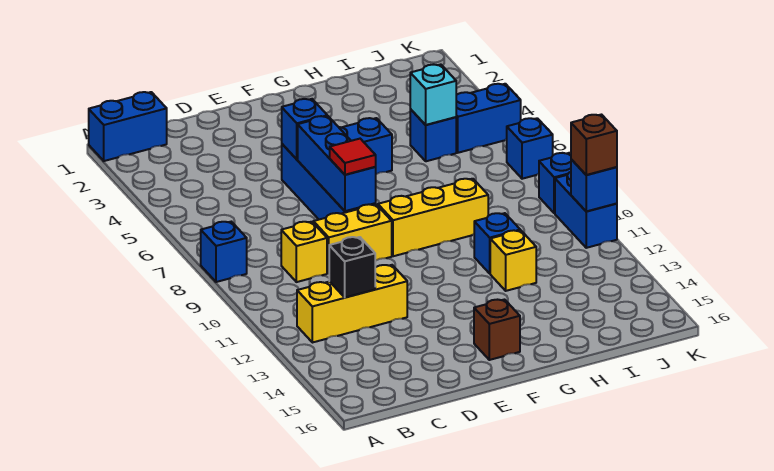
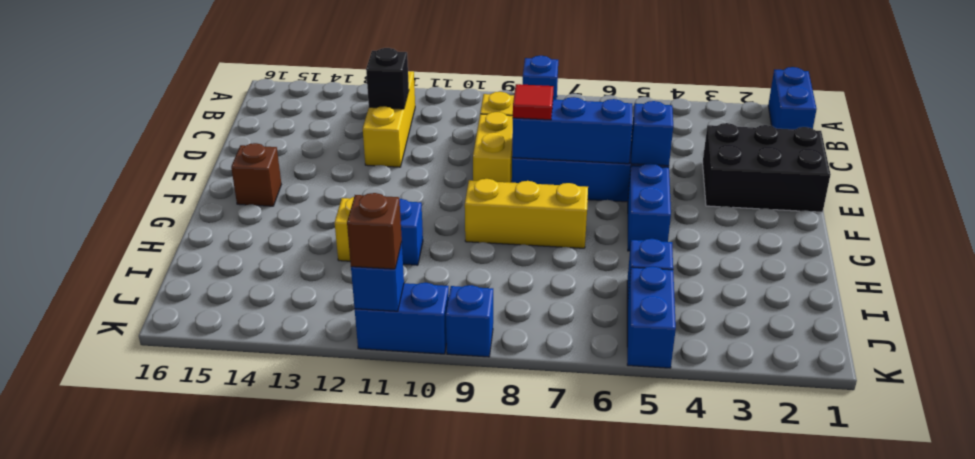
none -> black 2x3 brick [703,123,831,212]
yellow 1x3 brick [378,179,488,256] -> yellow 1x3 brick turned to [465,179,588,248]
cyan 1x1 brick [410,65,456,125] -> none
blue 1x1 brick [507,118,553,179] -> none

